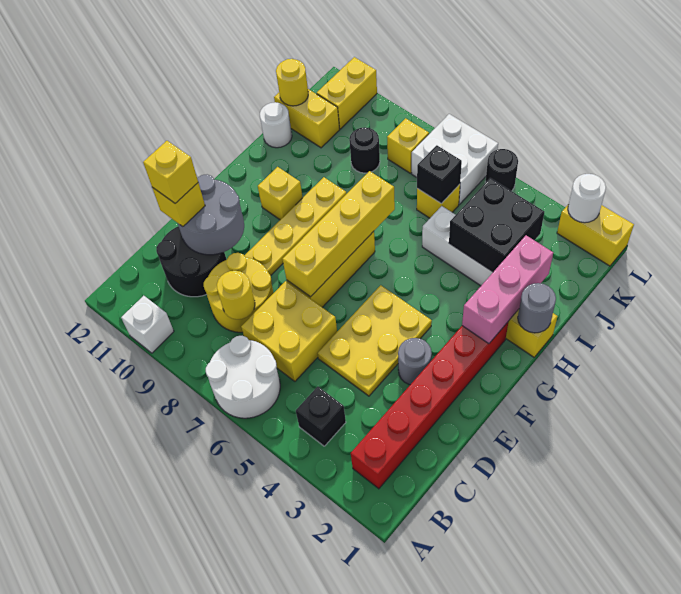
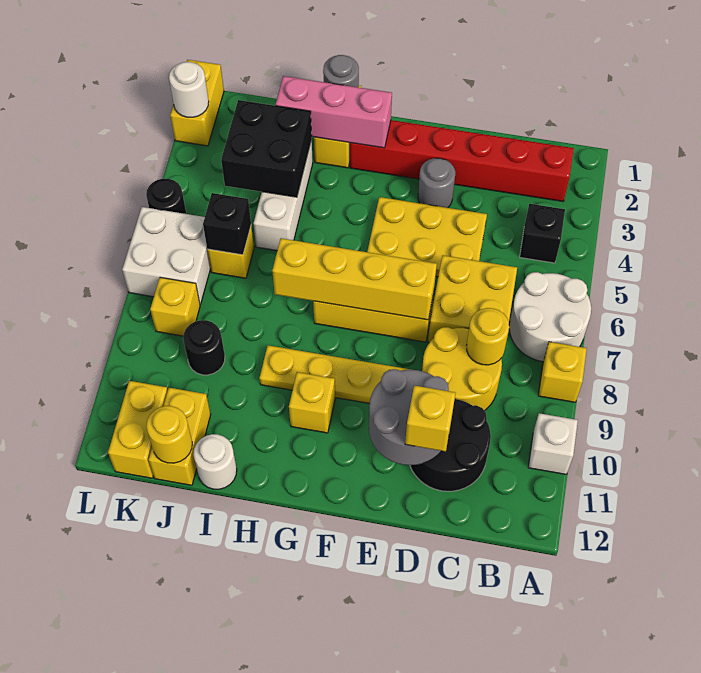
yellow 1x1 brick [143,141,198,203] -> yellow 1x1 brick moved to [538,342,587,402]
yellow 1x2 brick [317,57,377,129] -> yellow 1x2 brick turned to [108,381,168,478]

